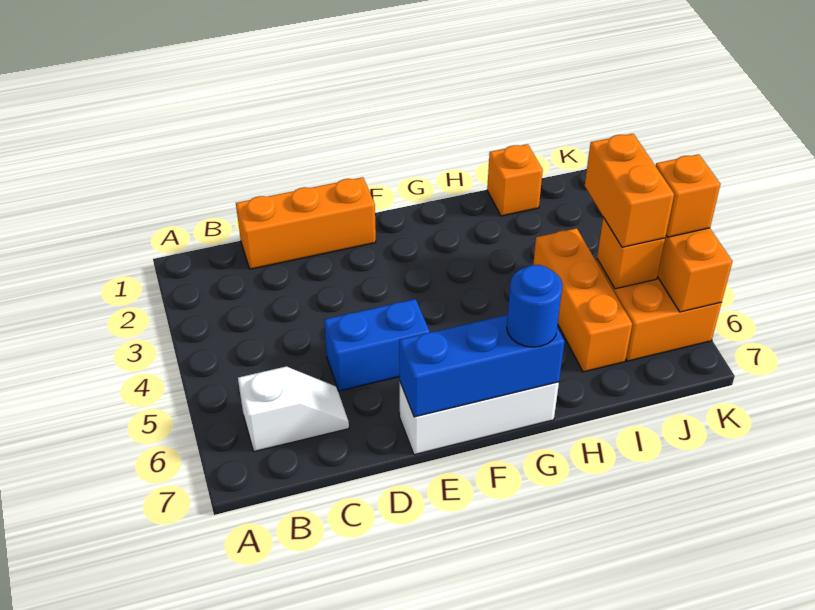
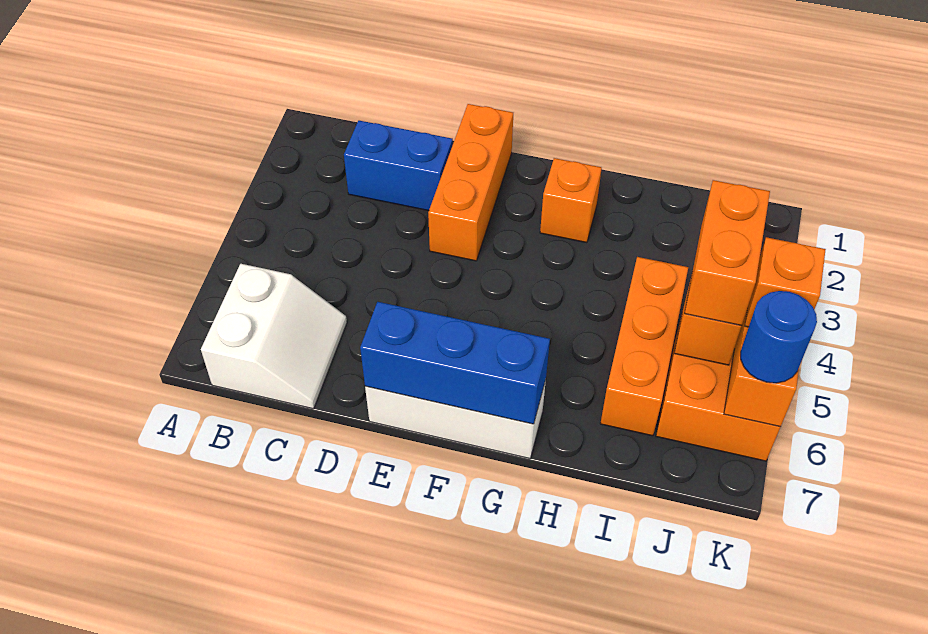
white 1x2 slope [238,367,349,452] -> white 2x2 slope [201,264,347,409]
orange 1x3 brick [236,177,376,269] -> orange 1x3 brick turned to [428,104,513,261]
blue 1x2 brick [324,299,430,391] -> blue 1x2 brick moved to [344,121,453,211]
blue 1x1 round brick [507,265,563,347] -> blue 1x1 round brick moved to [741,291,817,383]
orange 1x1 brick [487,144,543,216] -> orange 1x1 brick moved to [540,158,602,243]

